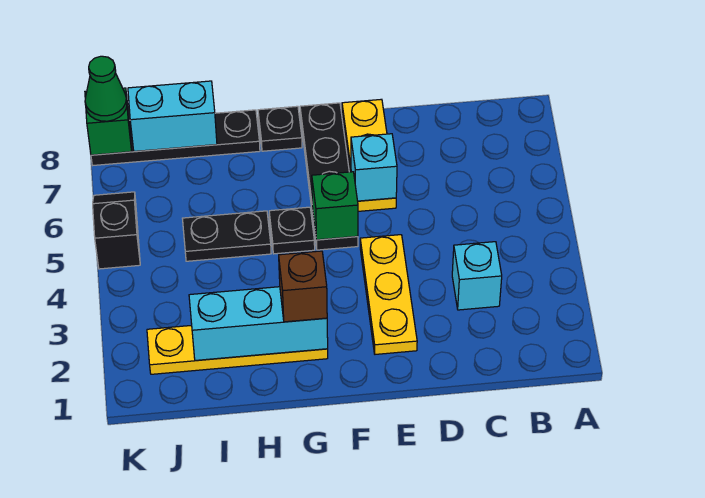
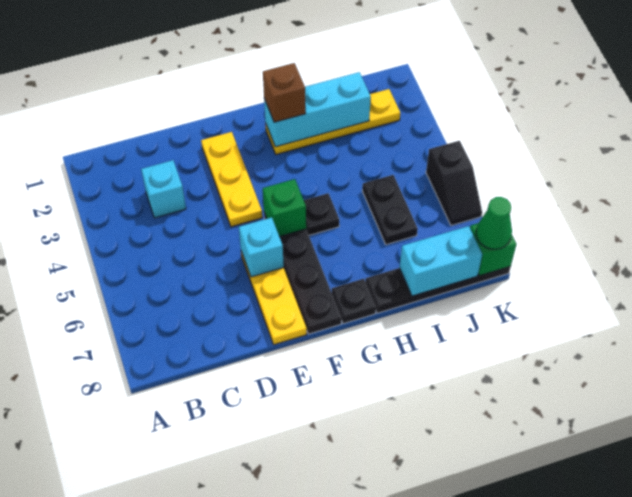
black 1x2 plate [182,211,271,261] -> black 1x2 plate turned to [362,175,418,245]

